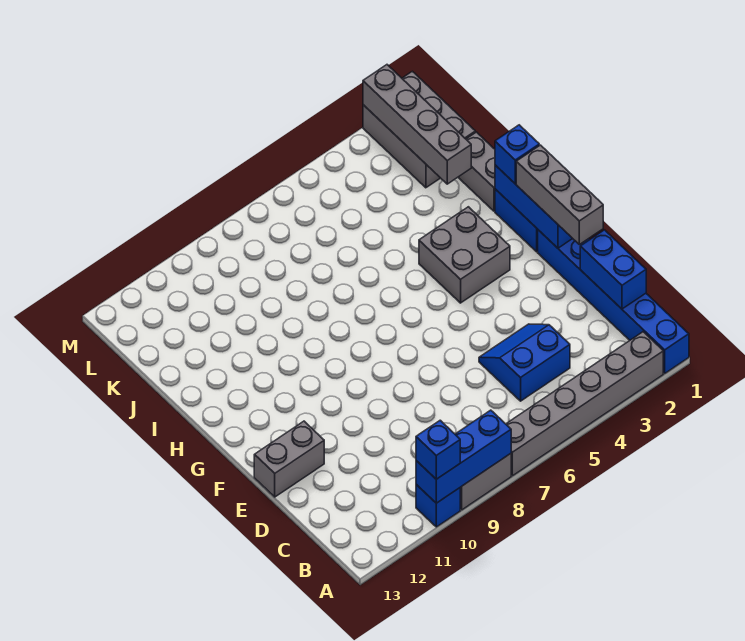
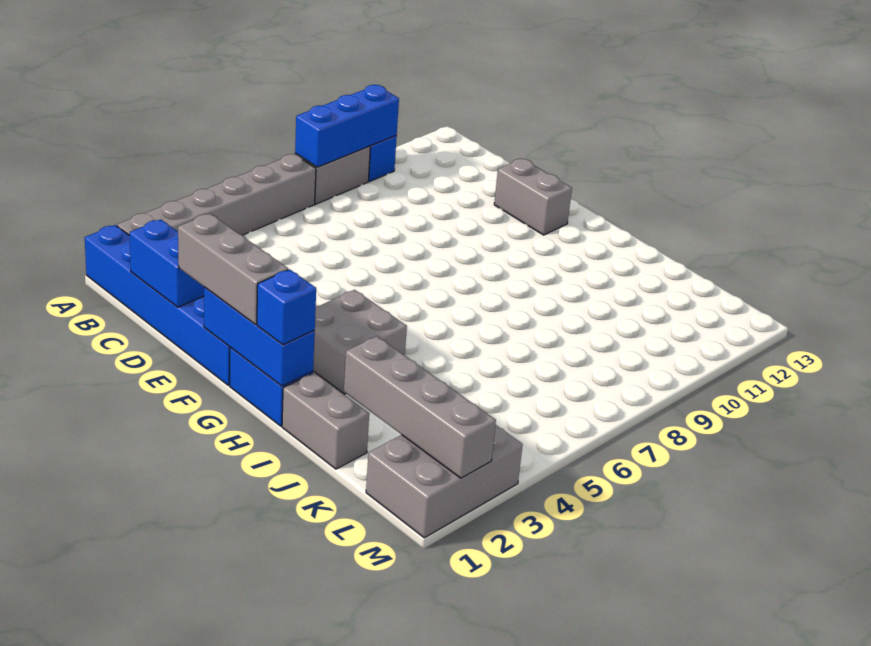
blue 1x1 brick [416,420,460,479] -> none
blue 2x2 slope [479,324,570,401] -> none
grey 1x2 brick [254,421,324,497] -> grey 1x2 brick turned to [494,159,572,235]
grey 2x3 brick [363,71,475,188] -> grey 2x3 brick turned to [366,425,523,538]

